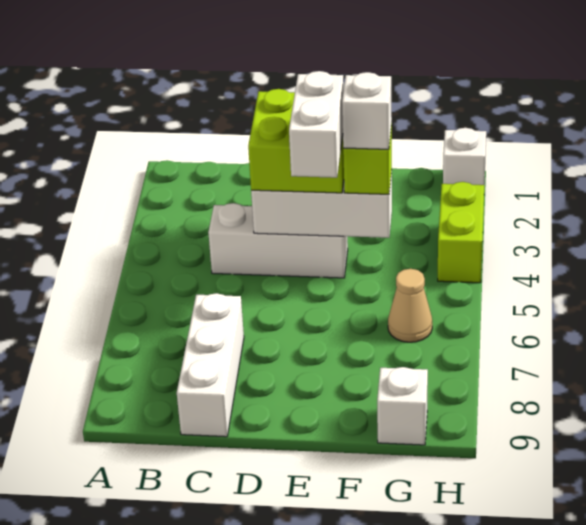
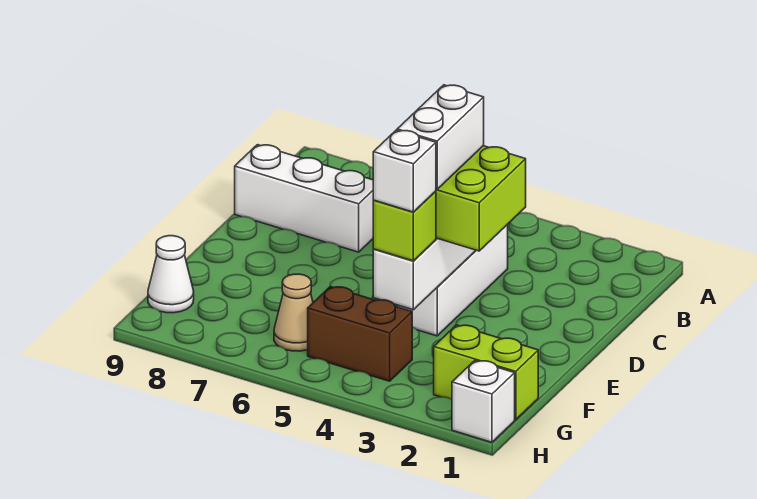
white 1x2 brick [289,71,344,178] -> white 1x2 brick turned to [397,85,484,189]
none -> brown 1x2 brick [308,287,412,381]
white 1x1 brick [377,367,428,445] -> white 1x1 cone [148,236,194,313]
lime 1x2 brick [438,182,484,283] -> lime 1x2 brick moved to [434,325,538,420]

